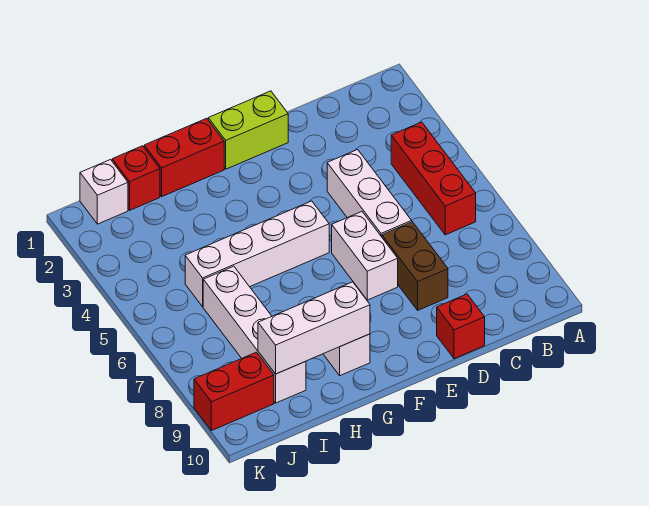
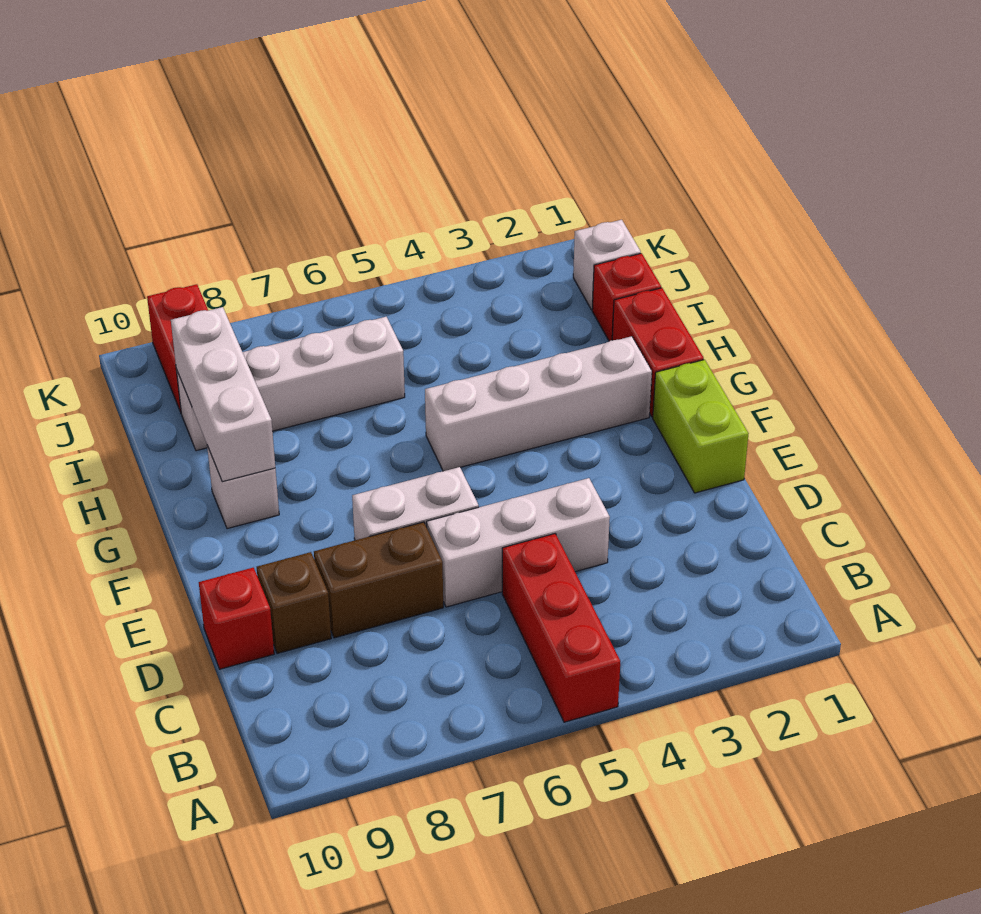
red 1x3 brick [391,122,476,235] -> red 1x3 brick turned to [502,534,620,722]
none -> brown 1x1 brick [257,552,331,654]
white 1x4 brick [185,201,329,307] -> white 1x4 brick turned to [425,336,652,471]

